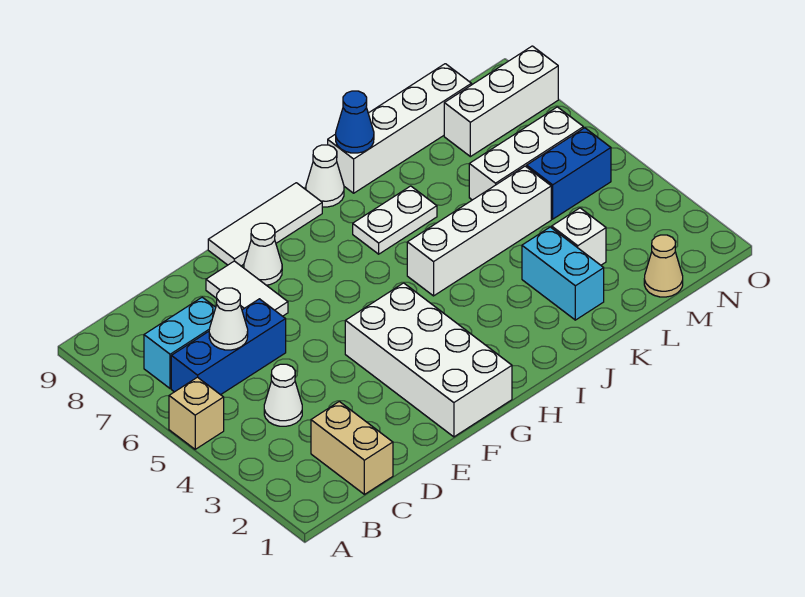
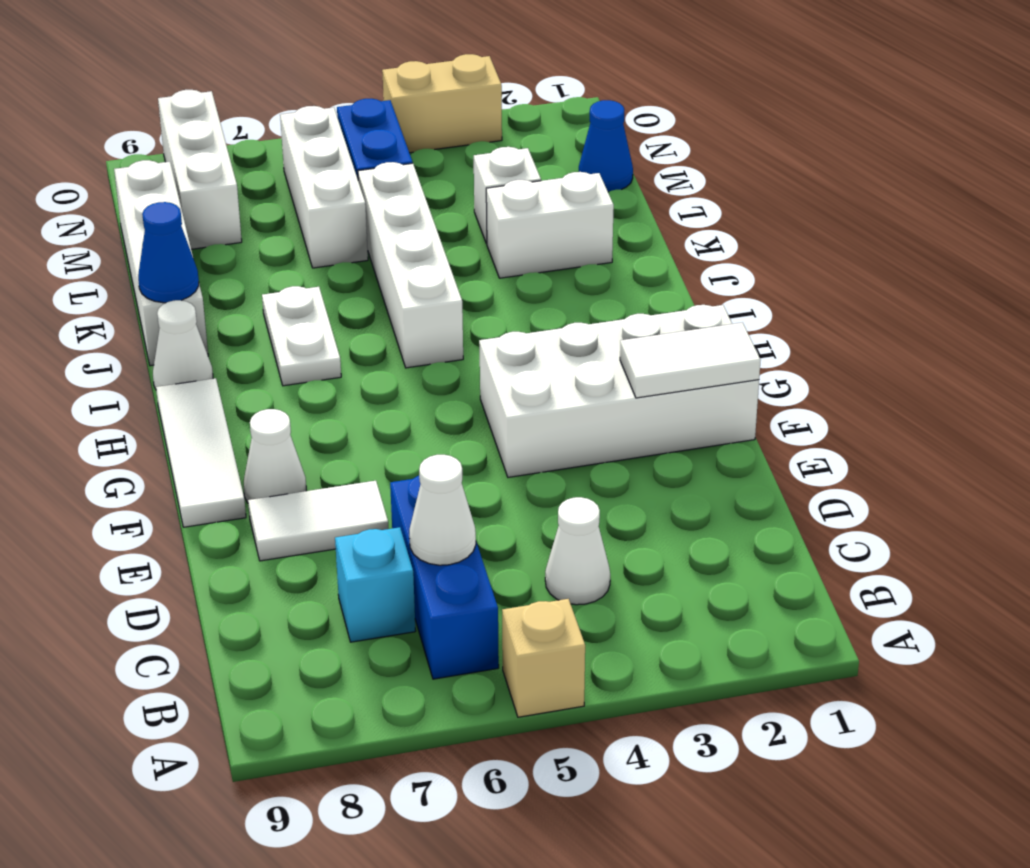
cyan 1x2 brick [144,297,216,389] -> cyan 1x1 brick [335,527,415,642]
tan 1x2 brick [311,401,393,494] -> tan 1x2 brick moved to [382,54,502,153]
none -> white 1x2 tile [620,323,761,398]
cyan 1x2 brick [522,227,604,320] -> white 1x2 brick [486,172,614,278]
tan 1x1 cone [644,235,683,297] -> blue 1x1 cone [579,100,633,192]

